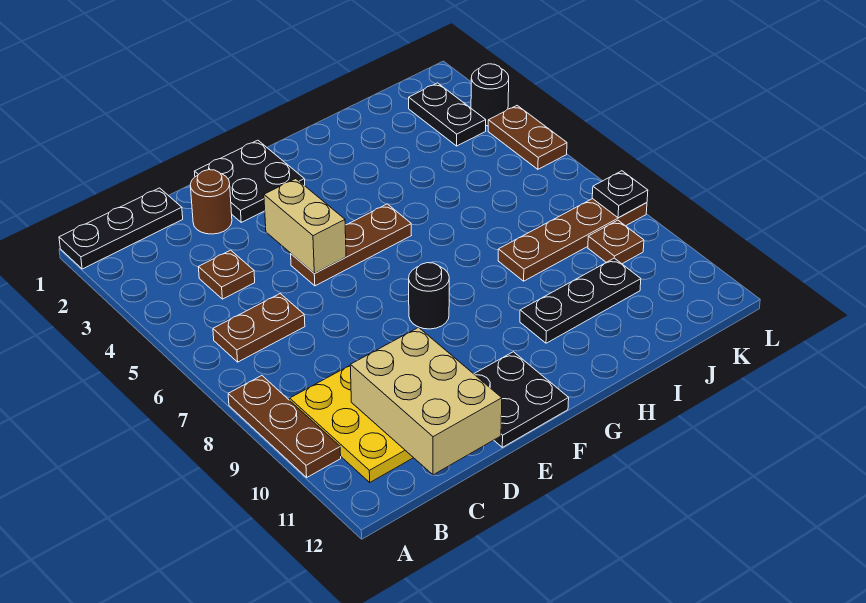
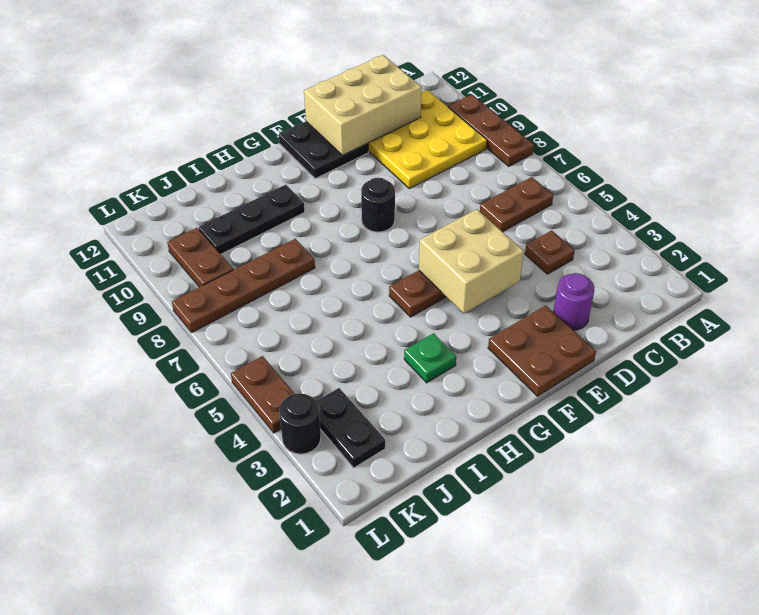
black 1x3 plate [59,188,183,269] -> none
tan 2x3 brick [350,328,502,475] -> tan 2x3 brick turned to [304,55,422,155]
brown 1x1 round brick [190,170,232,234] -> purple 1x1 round brick [553,273,595,330]
black 2x2 plate [194,140,305,222] -> brown 2x2 plate [488,305,596,396]
tan 1x2 brick [264,179,346,274] -> tan 2x2 brick [419,209,524,313]
none -> green 1x1 plate [404,333,456,383]
brown 1x1 plate [588,220,644,264] -> brown 1x2 plate [167,228,233,287]
black 1x1 plate [592,171,648,218] -> none

